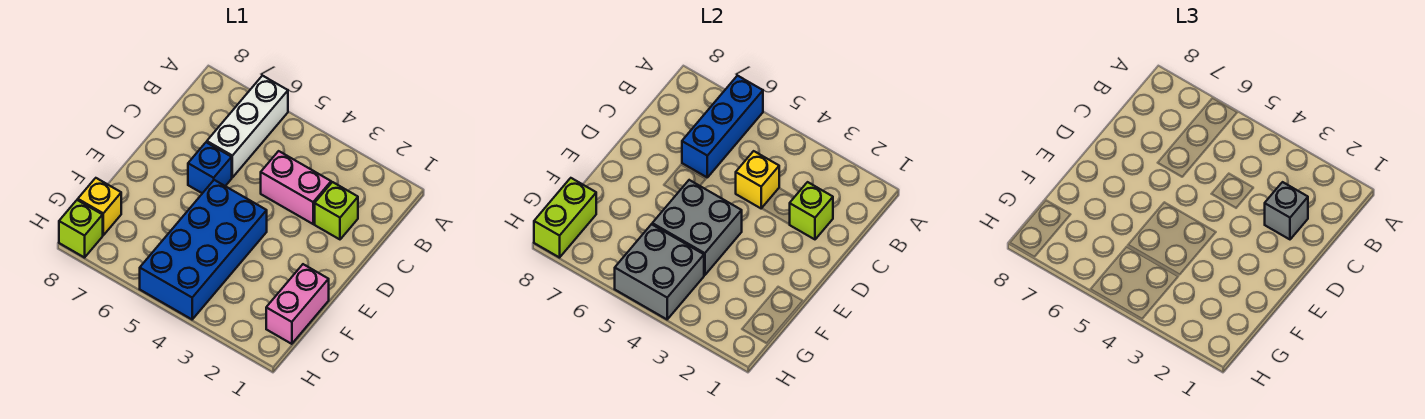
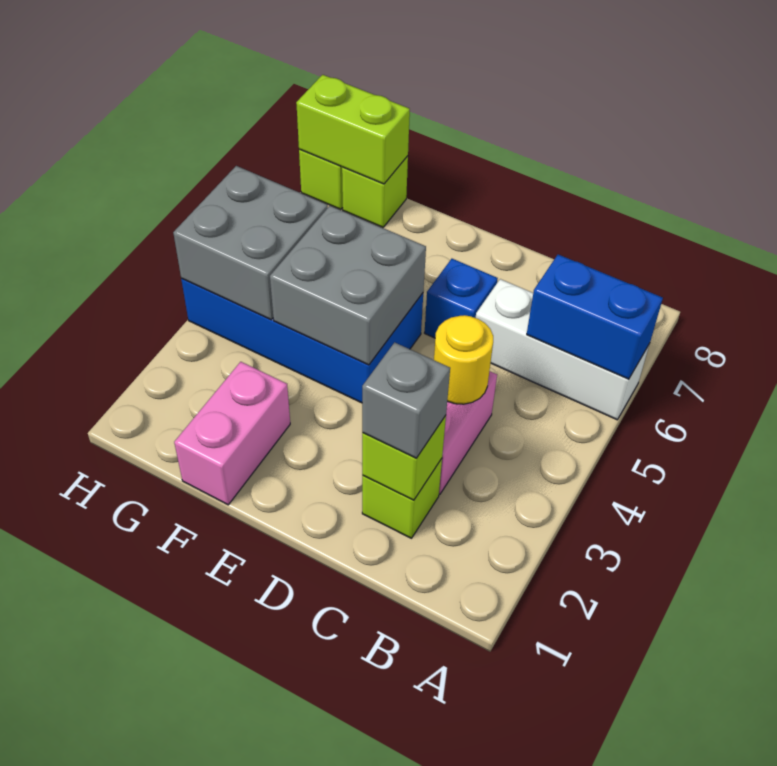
blue 1x3 brick [682,76,763,177] -> blue 1x2 brick [527,255,663,379]
yellow 1x1 brick [736,151,779,208] -> yellow 1x1 round brick [434,315,493,404]
pink 1x2 brick [266,264,329,344] -> pink 1x2 brick turned to [174,362,290,505]
yellow 1x1 brick [78,178,121,235] -> lime 1x1 brick [342,156,408,227]

